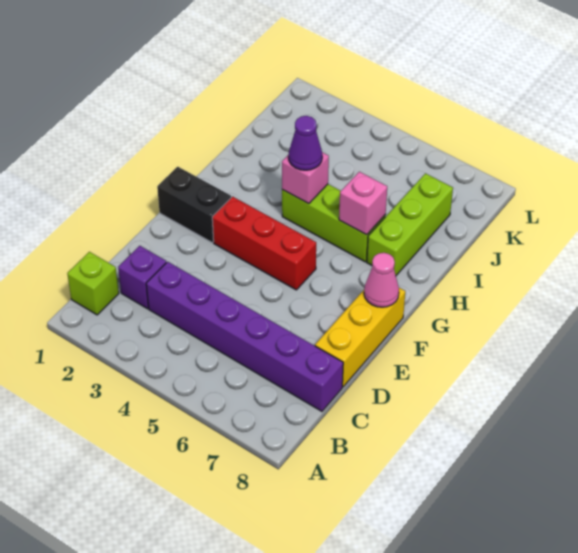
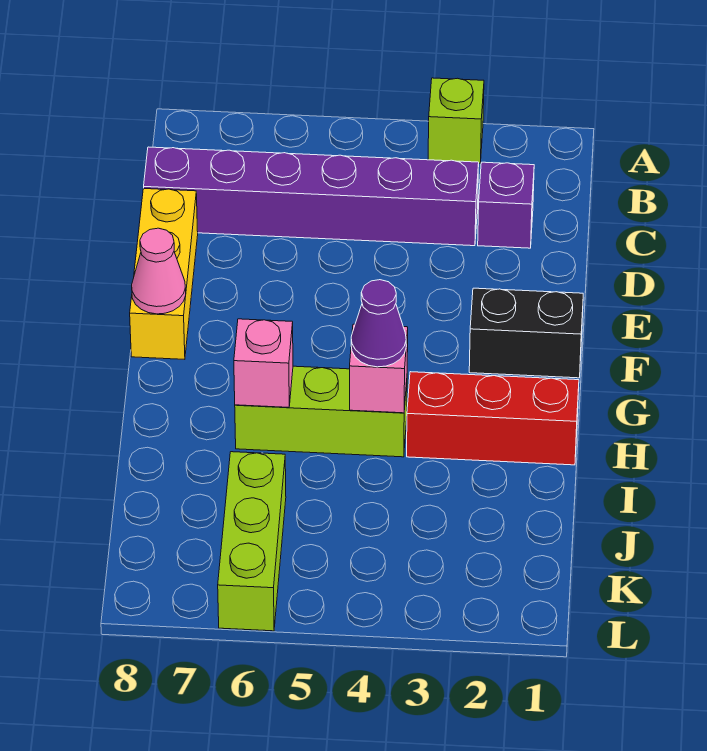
lime 1x1 brick [67,252,119,315] -> lime 1x1 brick moved to [428,78,484,163]
red 1x3 brick [212,197,316,290] -> red 1x3 brick moved to [407,372,579,465]
lime 1x3 brick [367,173,453,275] -> lime 1x3 brick moved to [218,452,286,631]

